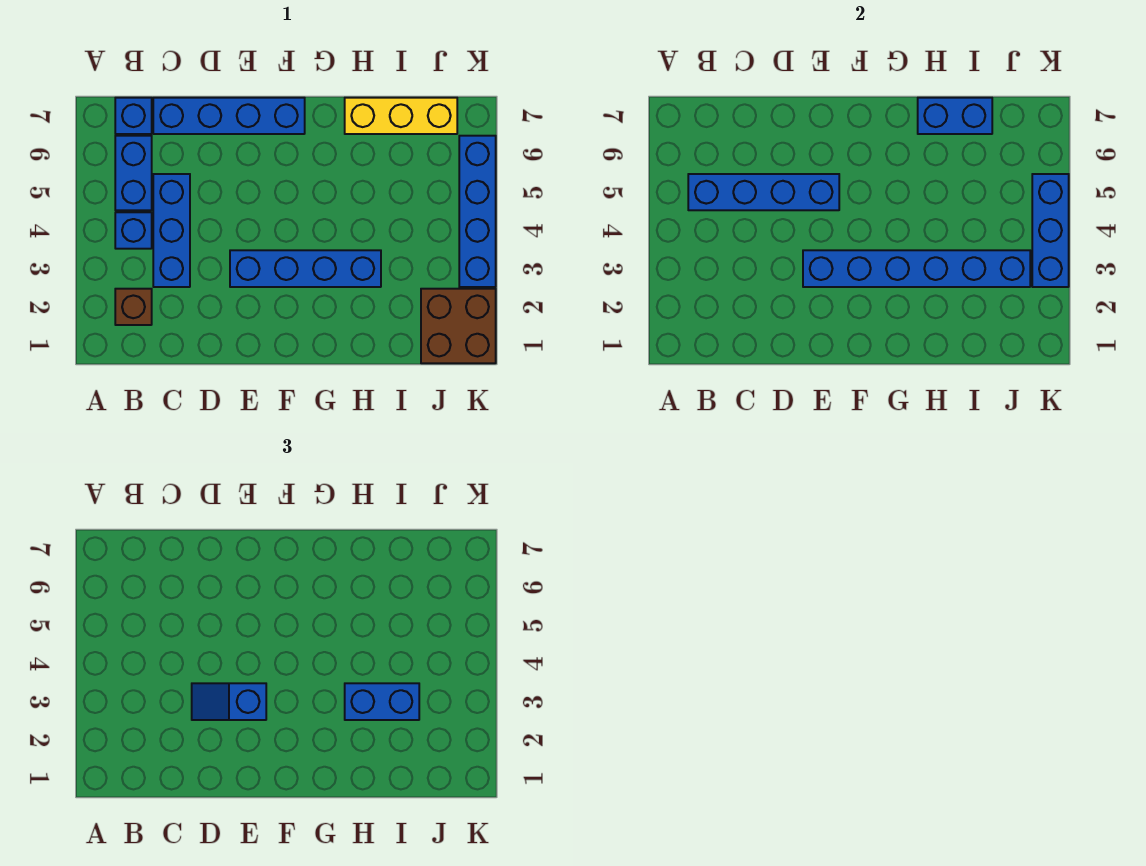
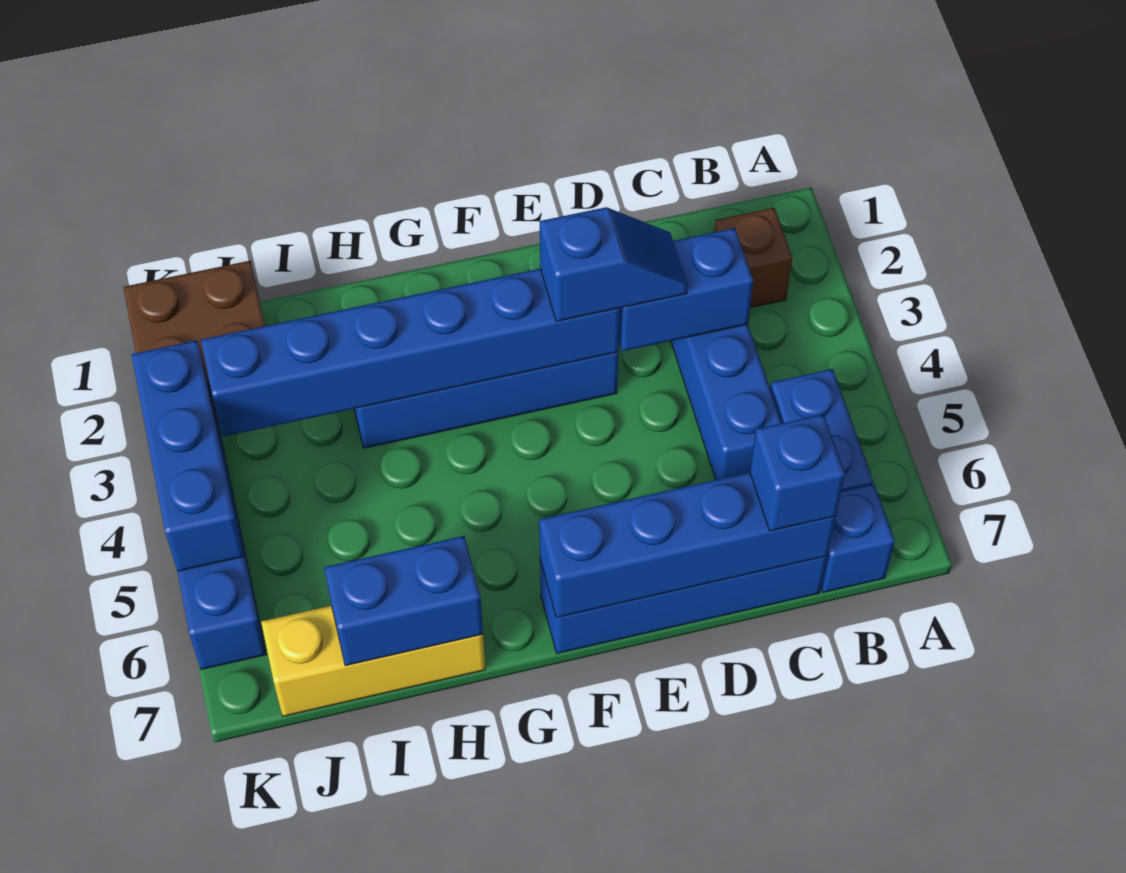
blue 1x1 brick [115,212,152,249] -> blue 1x1 brick moved to [750,414,845,531]
blue 1x4 brick [688,174,839,210] -> blue 1x4 brick moved to [539,472,836,618]
blue 1x2 brick [345,683,419,720] -> blue 1x2 brick moved to [619,228,753,351]

